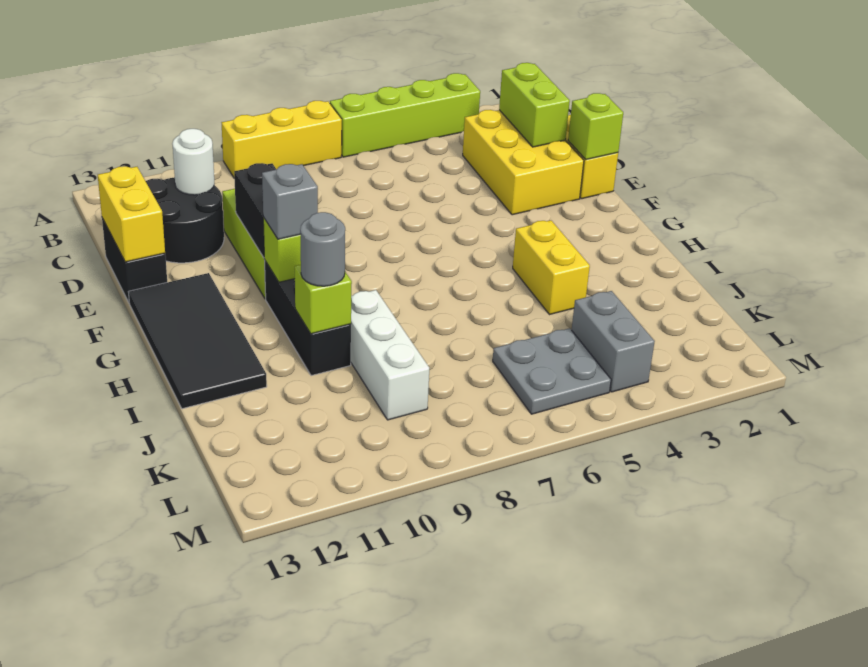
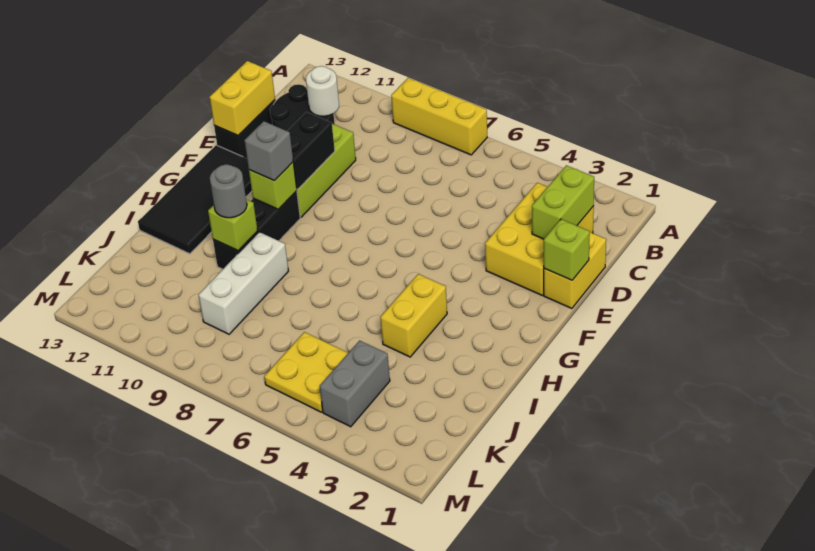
lime 1x4 brick [330,73,480,157] -> none
grey 2x2 plate [493,328,611,414] -> yellow 2x2 plate [264,332,348,412]

